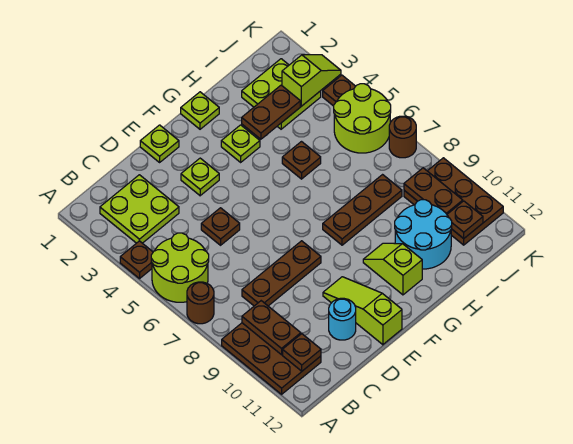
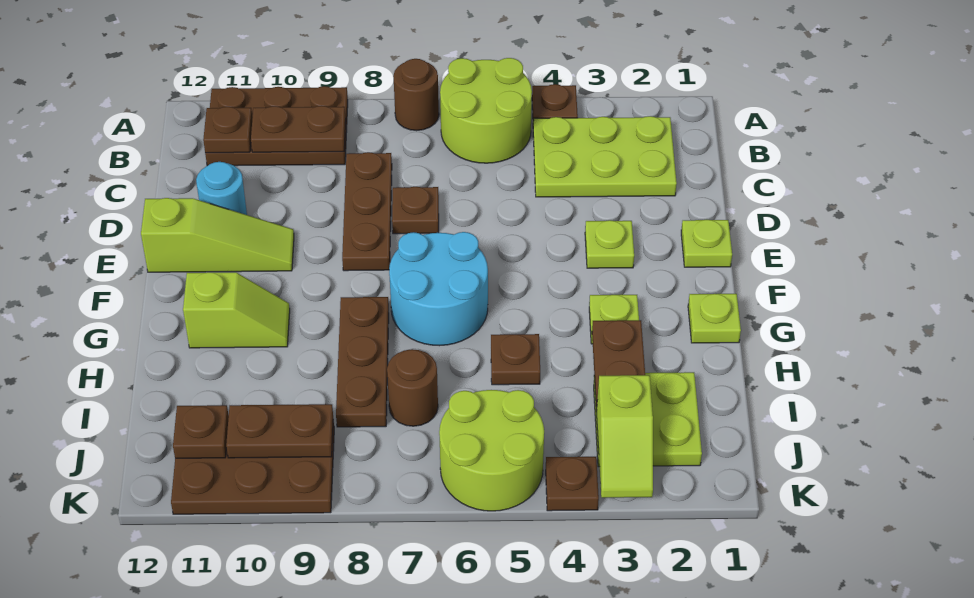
lime 2x2 plate [100,175,179,243] -> lime 2x3 plate [533,116,677,197]
brown 1x1 plate [201,208,240,245] -> brown 1x1 plate moved to [392,187,439,234]
cyan 2x2 round brick [395,200,452,269] -> cyan 2x2 round brick moved to [389,232,488,346]
brown 1x1 round brick [389,116,416,158] -> brown 1x1 round brick moved to [387,349,438,426]

